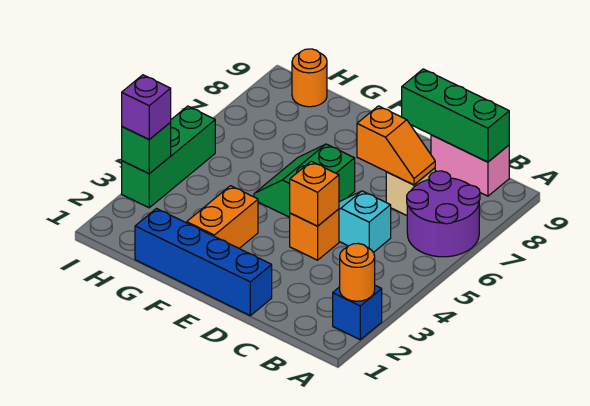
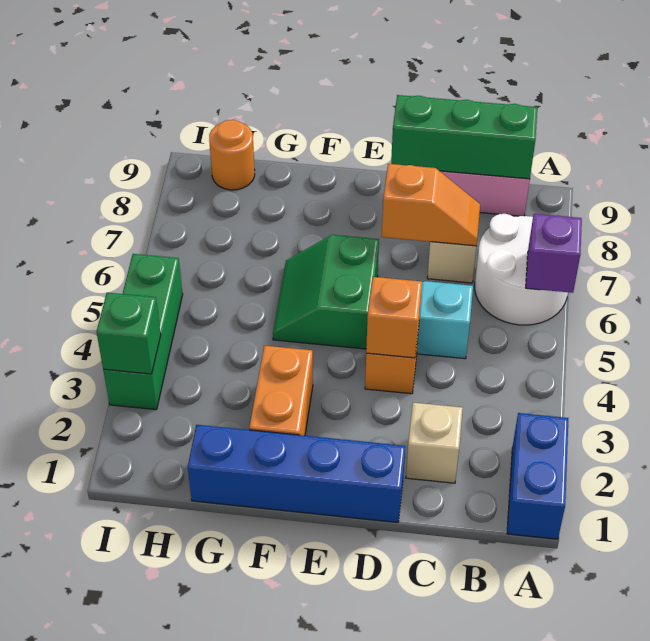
blue 1x1 brick [333,286,382,340] -> blue 1x2 brick [507,413,569,539]
orange 1x1 round brick [339,243,375,301] -> none
purple 2x2 round brick [407,171,480,257] -> white 2x2 round brick [475,214,568,325]
none -> tan 1x1 brick [406,403,463,483]
purple 1x1 brick [122,75,171,139] -> purple 1x1 brick moved to [526,214,582,293]

